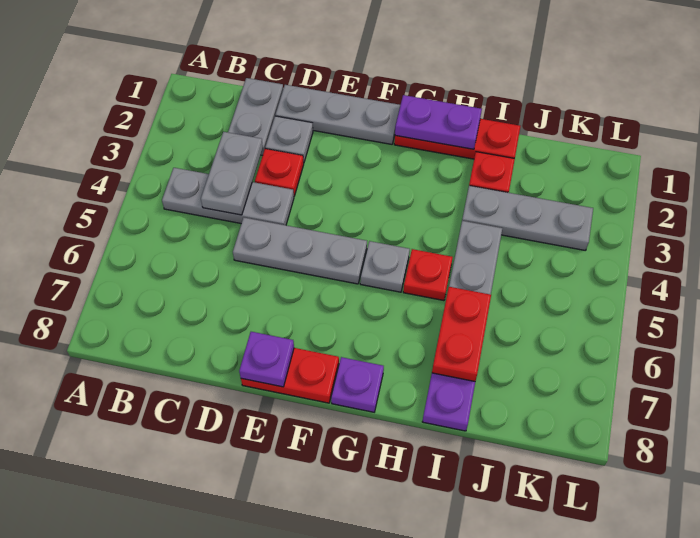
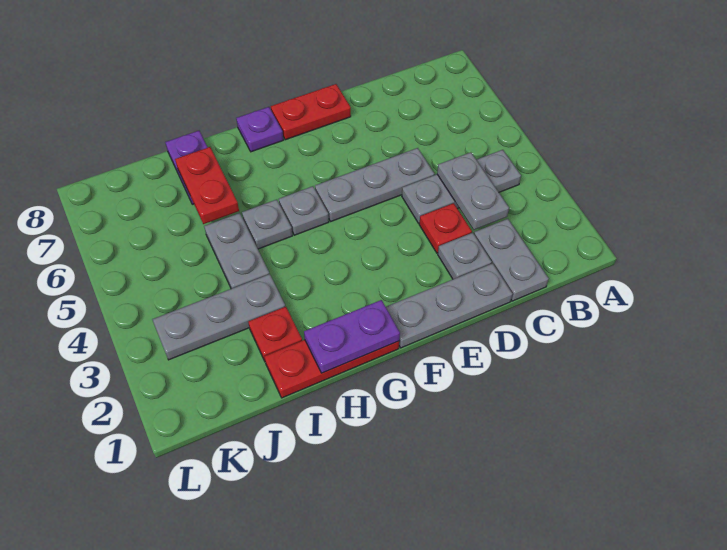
purple 1x1 plate [239,332,294,387] -> none
red 1x1 plate [403,249,453,301] -> grey 1x1 plate [242,200,292,249]

